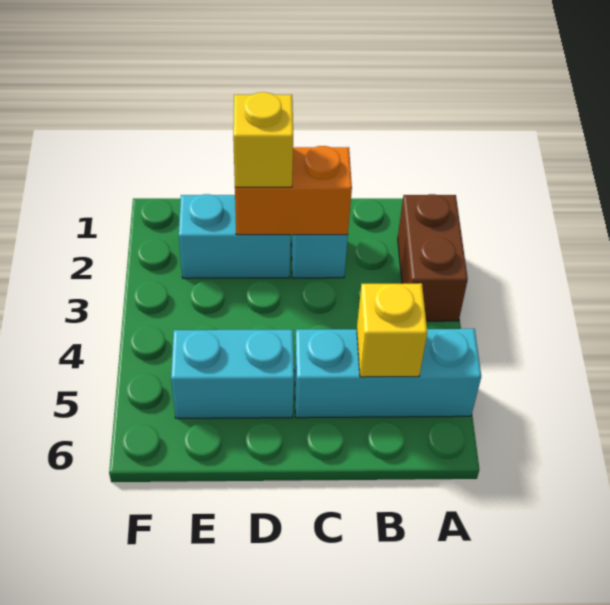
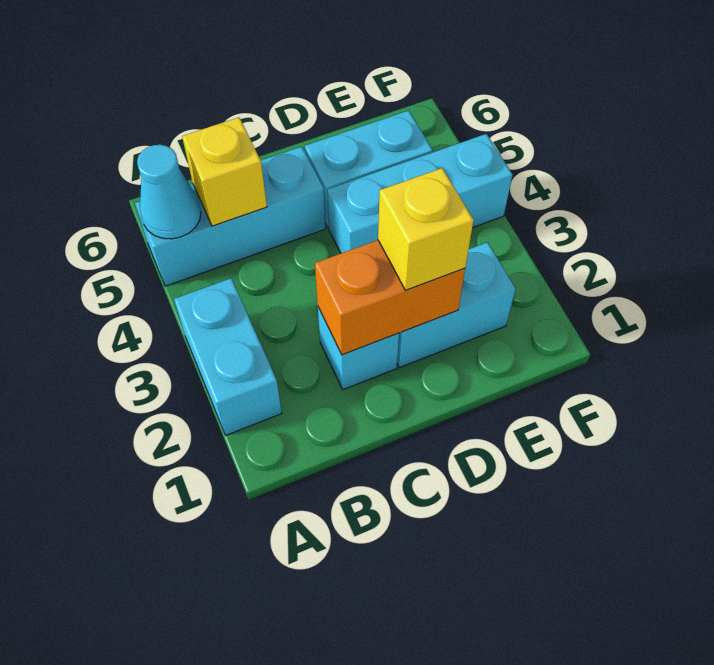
brown 1x2 brick [398,194,468,321] -> cyan 1x2 brick [174,278,282,435]
none -> cyan 1x1 cone [137,145,201,239]
none -> cyan 1x3 brick [327,134,512,253]

